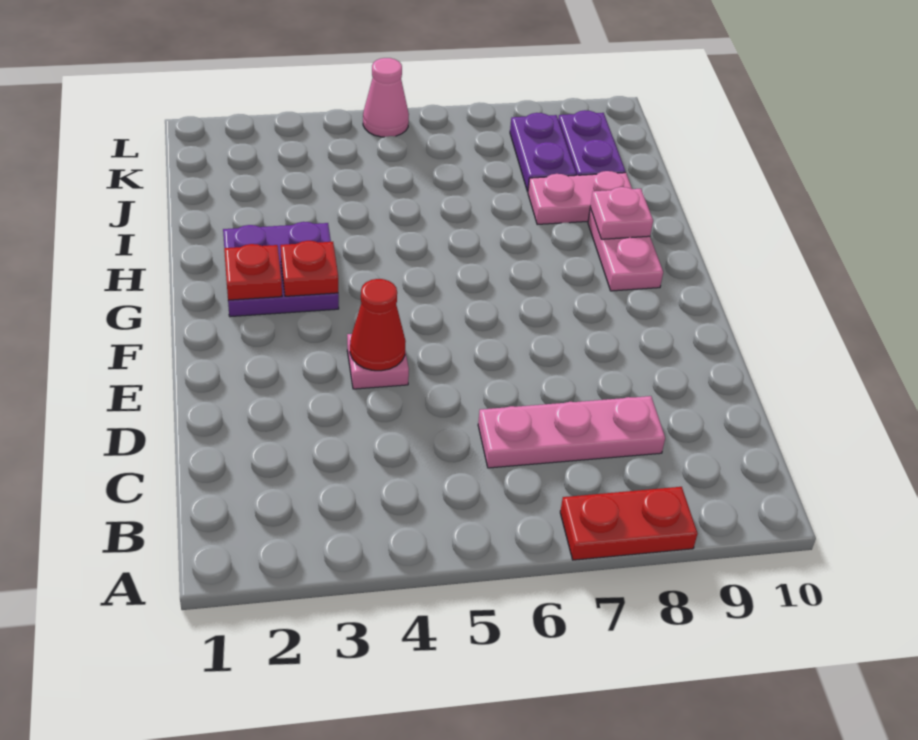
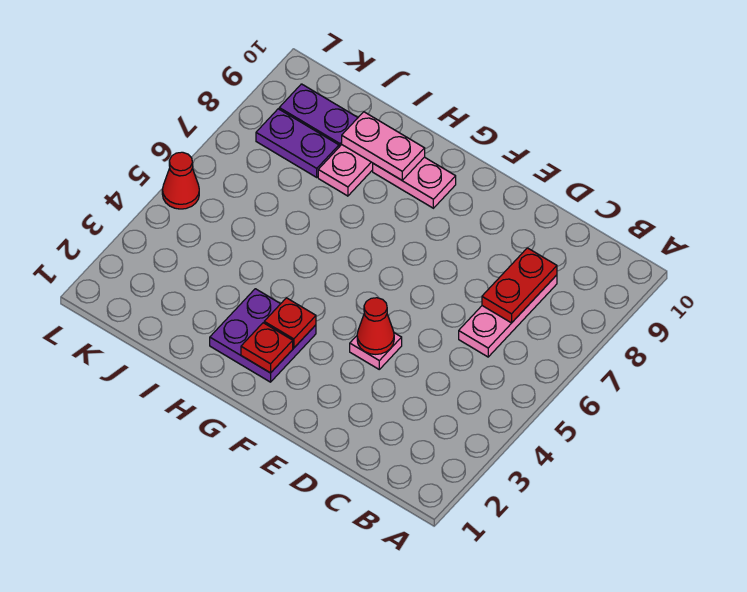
red 1x2 plate [560,487,698,560] -> red 1x2 plate moved to [482,248,557,323]
pink 1x1 plate [590,187,653,239] -> pink 1x2 plate [342,112,425,180]
pink 1x1 cone [363,58,409,137] -> red 1x1 cone [162,152,199,209]

